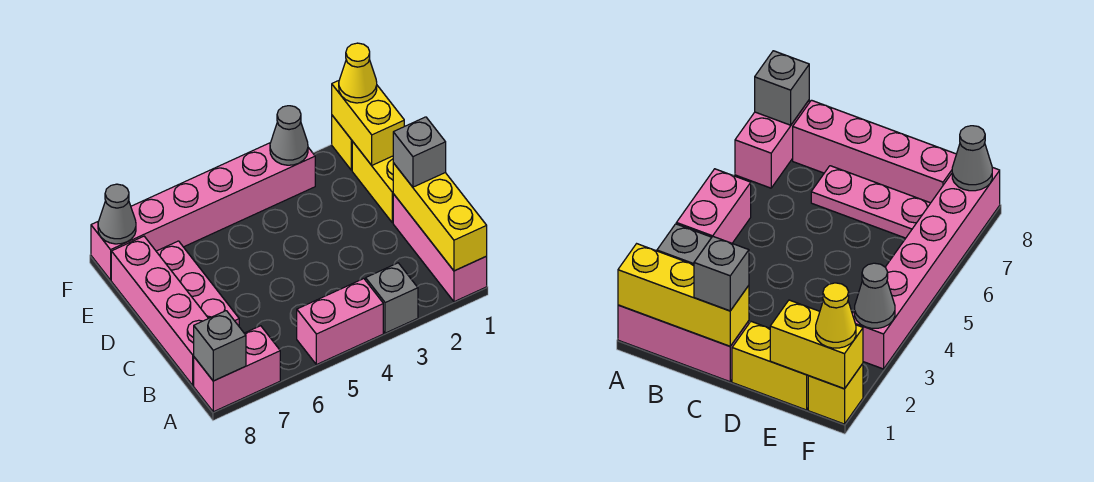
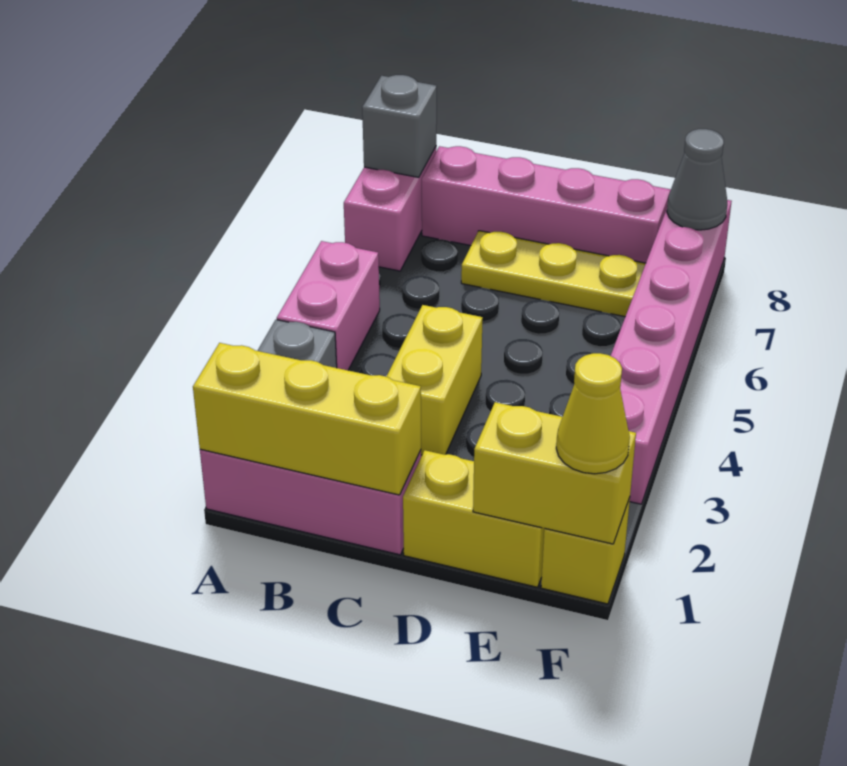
grey 1x1 brick [393,117,446,187] -> none
none -> yellow 1x2 brick [386,305,483,455]
pink 1x3 plate [156,241,239,326] -> yellow 1x3 plate [461,231,646,317]
grey 1x1 cone [270,106,308,165] -> none

